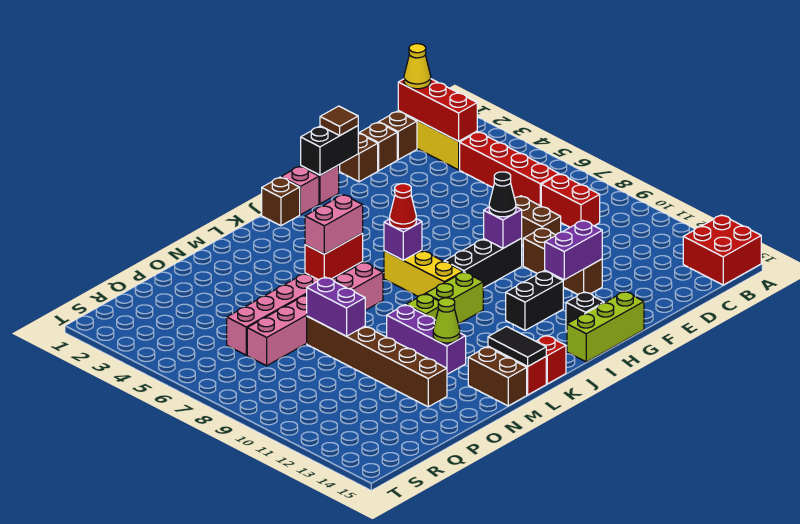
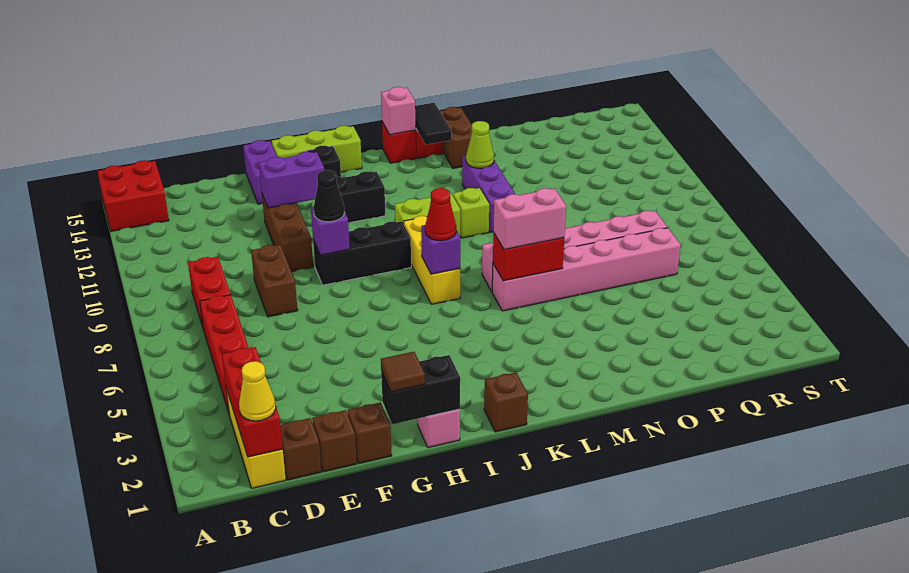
pink 1x1 brick [281,166,319,215] -> pink 1x1 brick moved to [381,87,416,135]
brown 1x6 brick [307,316,447,407] -> none
purple 1x2 brick [307,277,365,336] -> purple 1x2 brick moved to [243,140,277,204]

